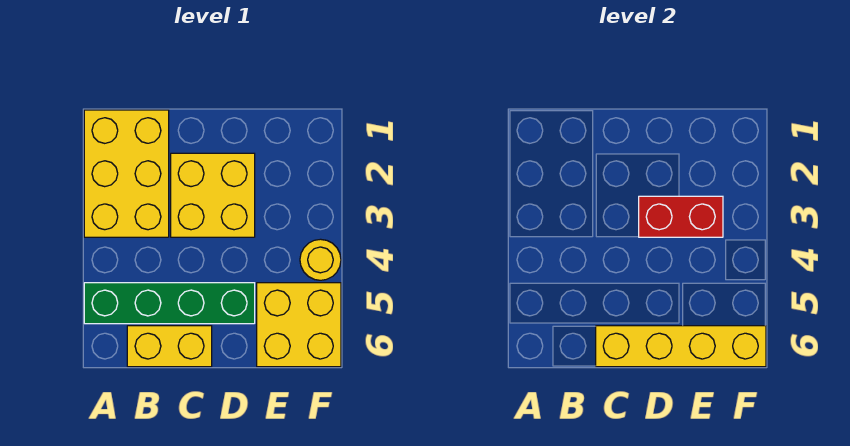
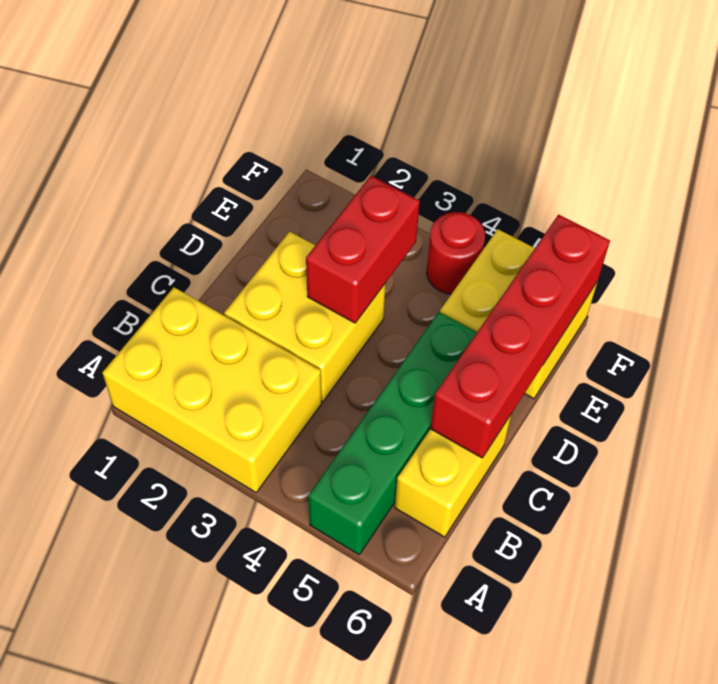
yellow 1x4 brick [596,326,766,367] -> red 1x4 brick [430,215,610,458]
yellow 1x1 round brick [300,239,341,280] -> red 1x1 round brick [427,212,485,294]

